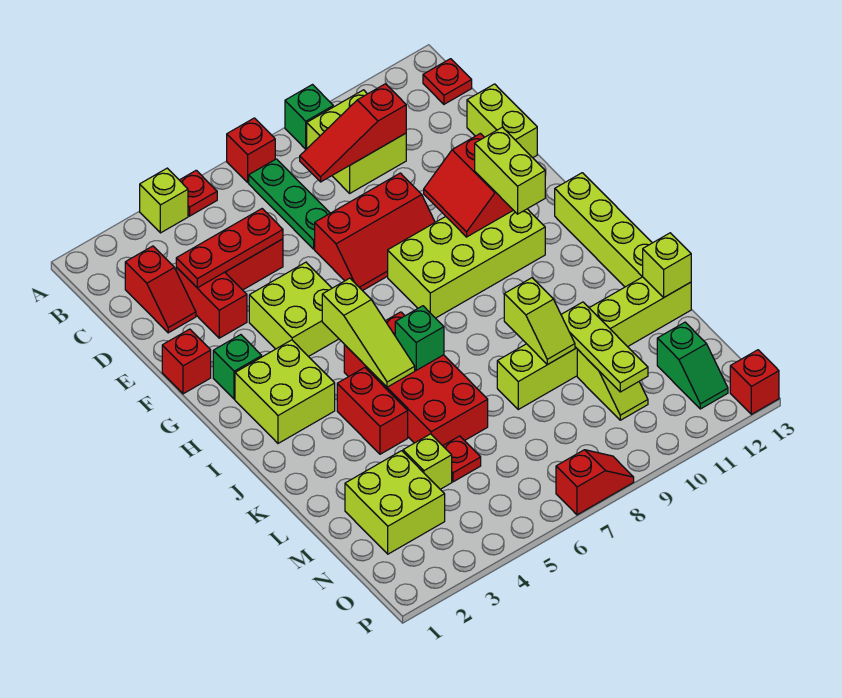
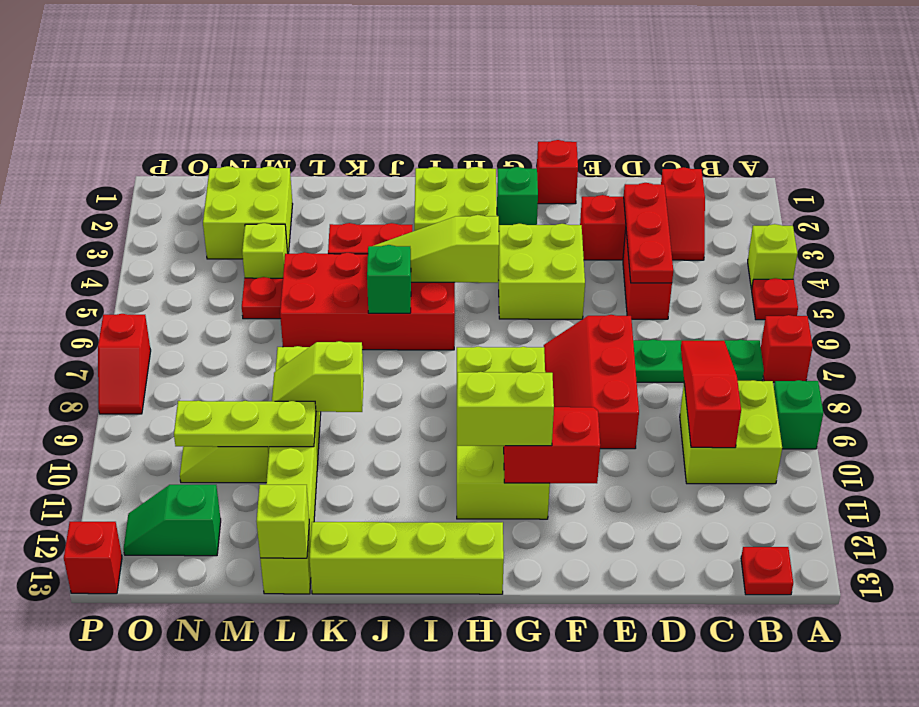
red 1x2 slope [125,246,196,333] -> red 1x2 slope turned to [661,167,705,260]
lime 1x2 brick [467,84,537,158] -> none

